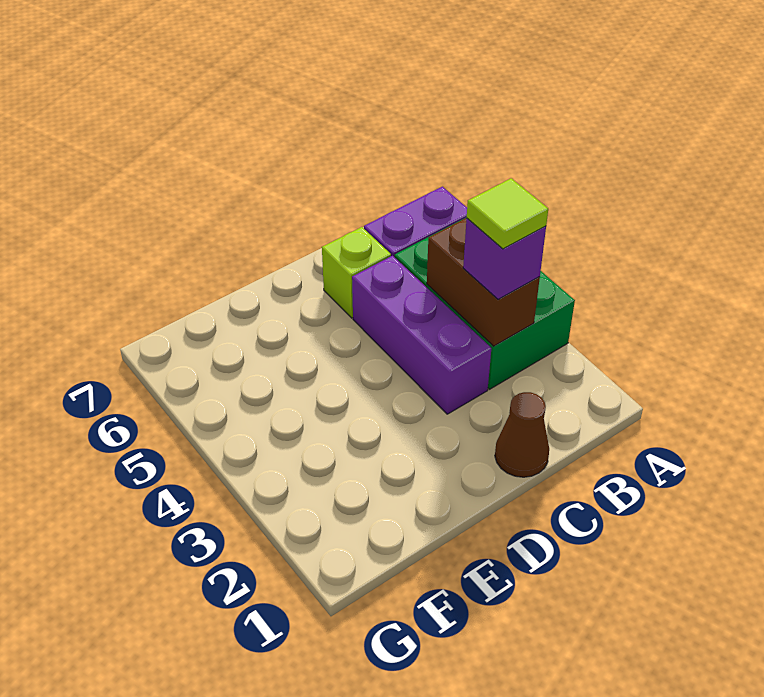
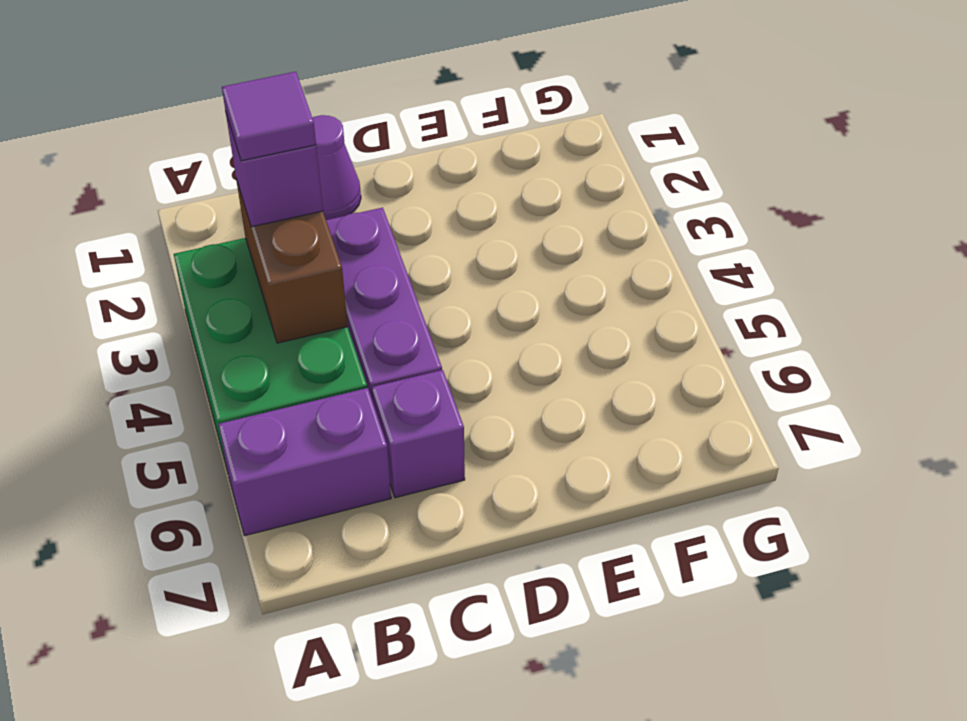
lime 1x1 tile [467,178,548,249] -> purple 1x1 tile [222,72,316,161]
brown 1x1 cone [495,392,549,477] -> purple 1x1 cone [313,115,361,220]
lime 1x1 brick [322,227,391,318] -> purple 1x1 brick [372,370,465,498]

